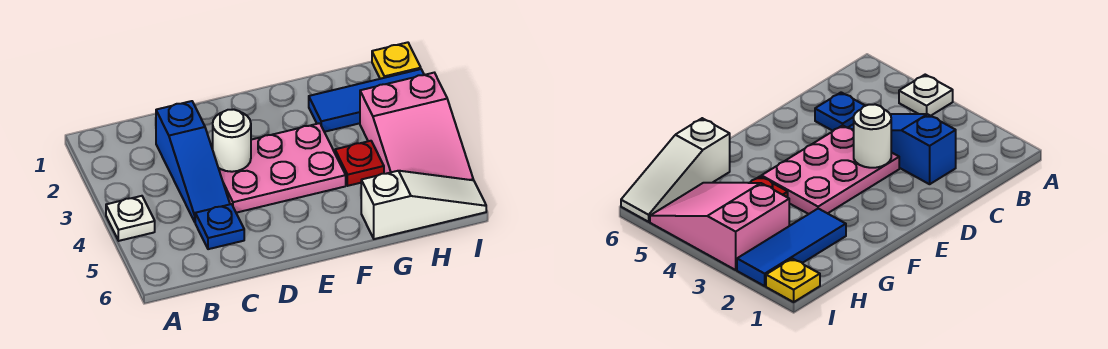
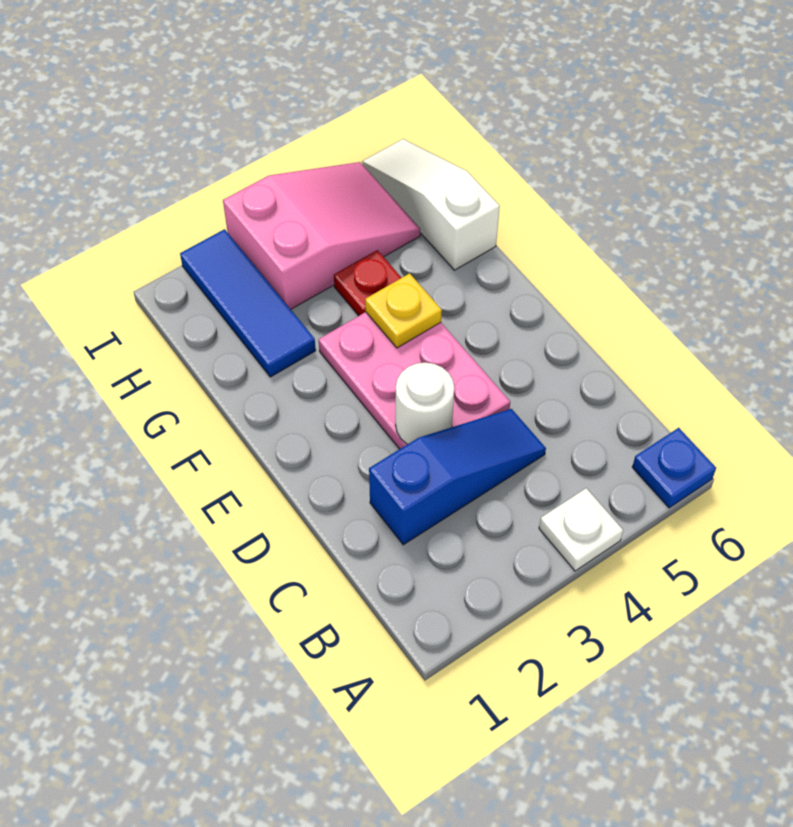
blue 1x1 plate [195,204,244,249] -> blue 1x1 plate moved to [632,428,716,508]
yellow 1x1 plate [372,42,421,79] -> yellow 1x1 plate moved to [365,273,442,348]

